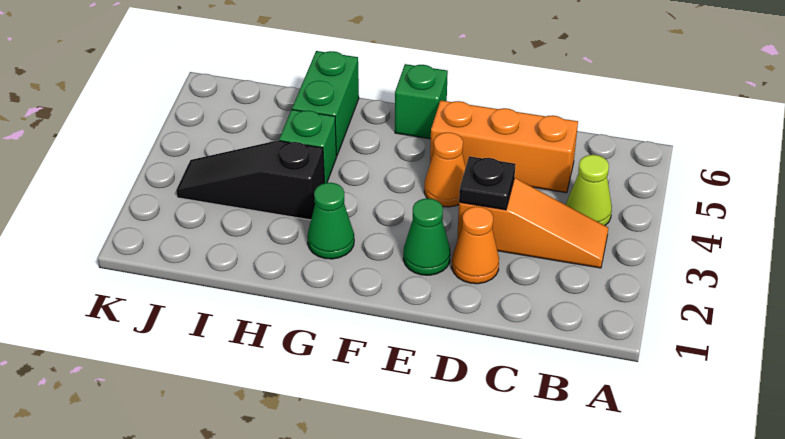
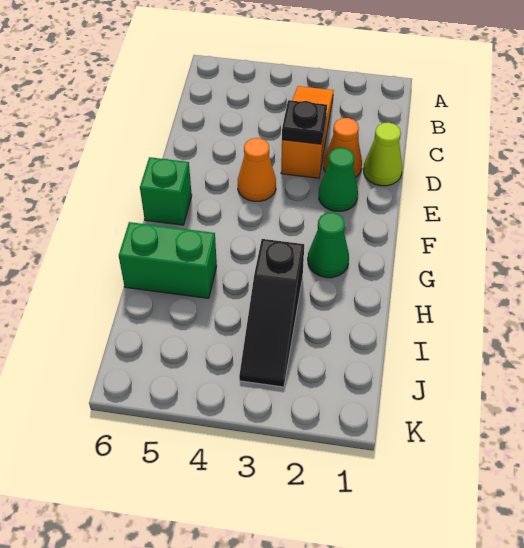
lime 1x1 cone [566,155,612,225] -> lime 1x1 cone moved to [363,123,402,186]
orange 1x3 brick [430,100,578,193] -> none
green 1x1 brick [279,110,337,183] -> none

